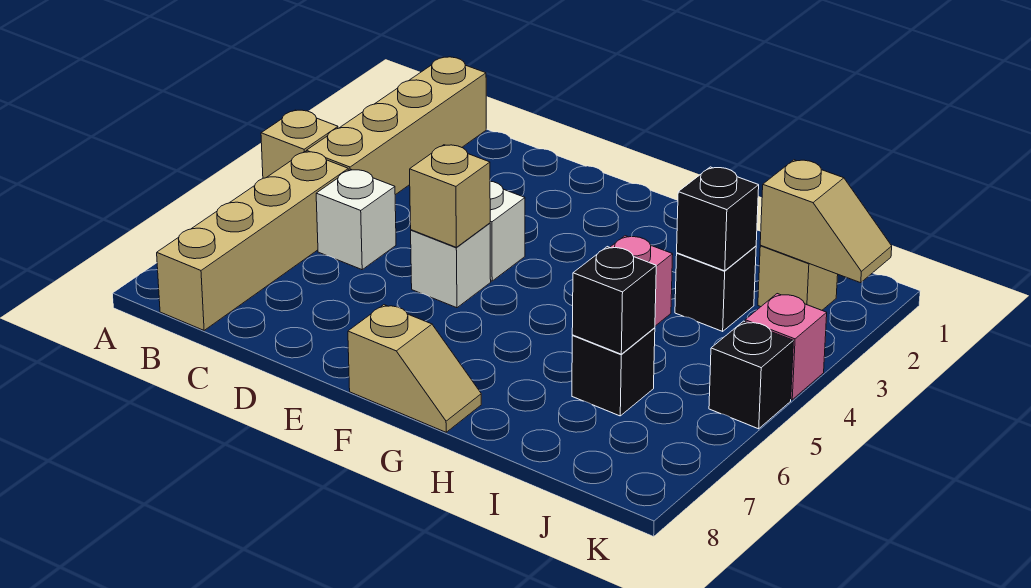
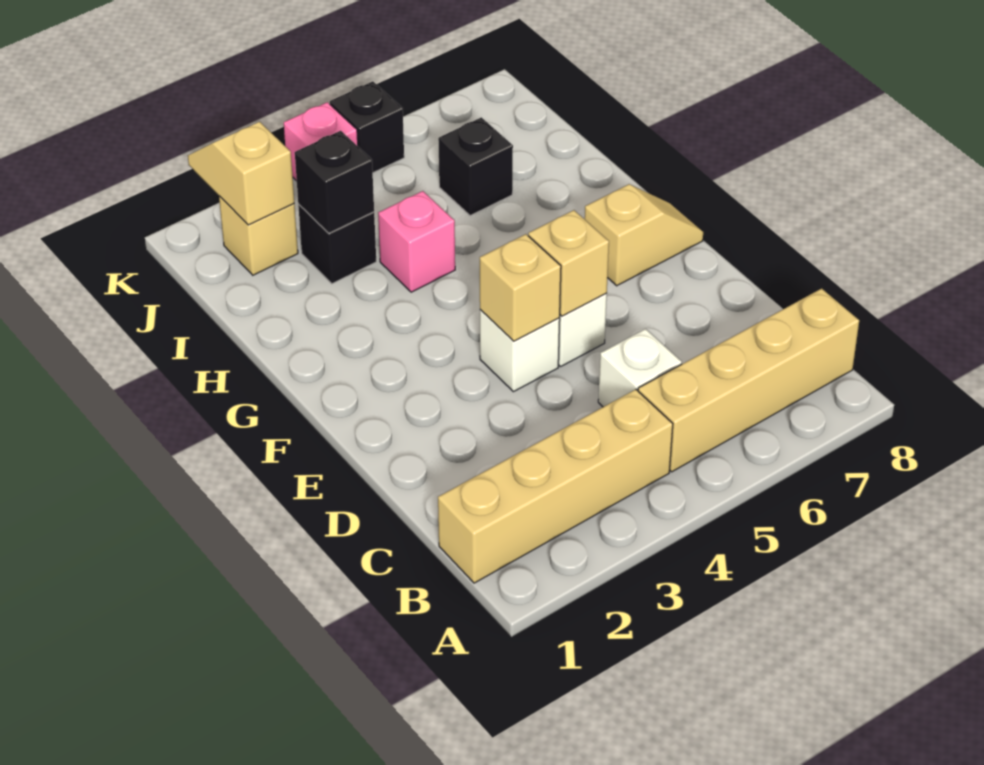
tan 1x1 brick [261,110,338,178] -> tan 1x1 brick moved to [480,234,561,341]
tan 1x2 slope [348,305,481,432] -> tan 1x2 slope turned to [585,184,703,286]
black 1x1 brick [572,247,656,354] -> none

